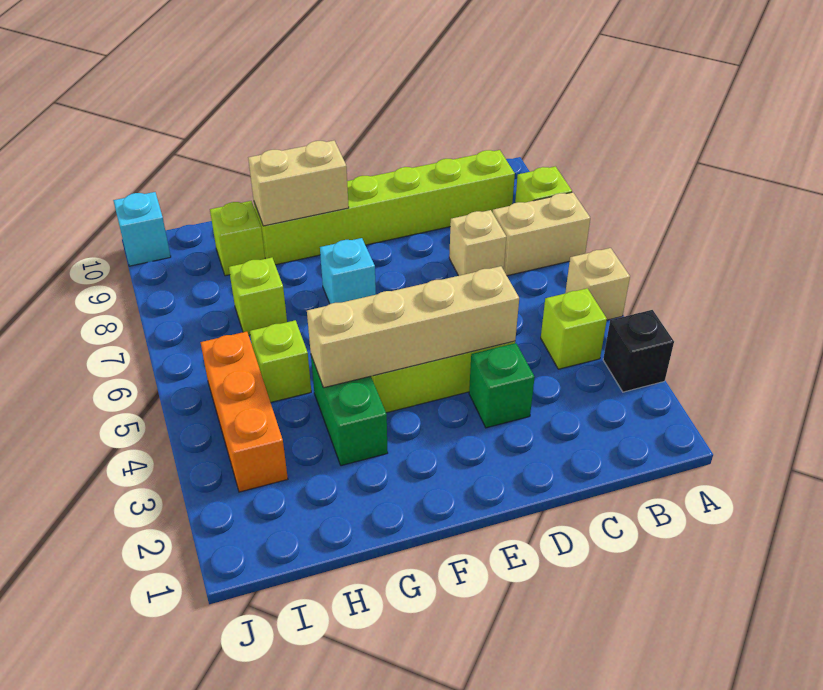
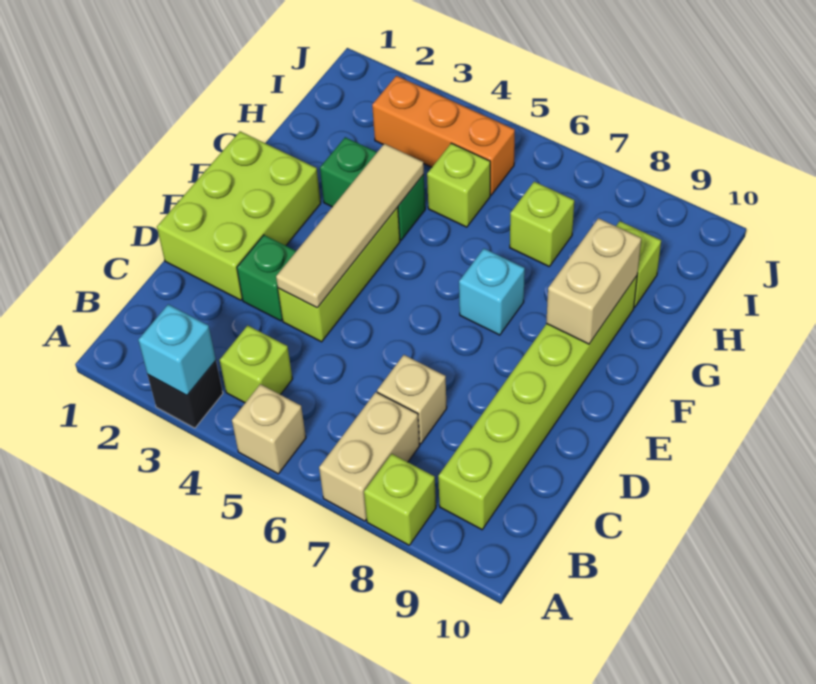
none -> lime 2x3 brick [157,131,321,300]
tan 1x4 brick [307,266,519,388] -> tan 1x4 tile [276,144,424,308]
cyan 1x1 brick [113,192,171,266] -> cyan 1x1 brick moved to [138,304,216,395]

